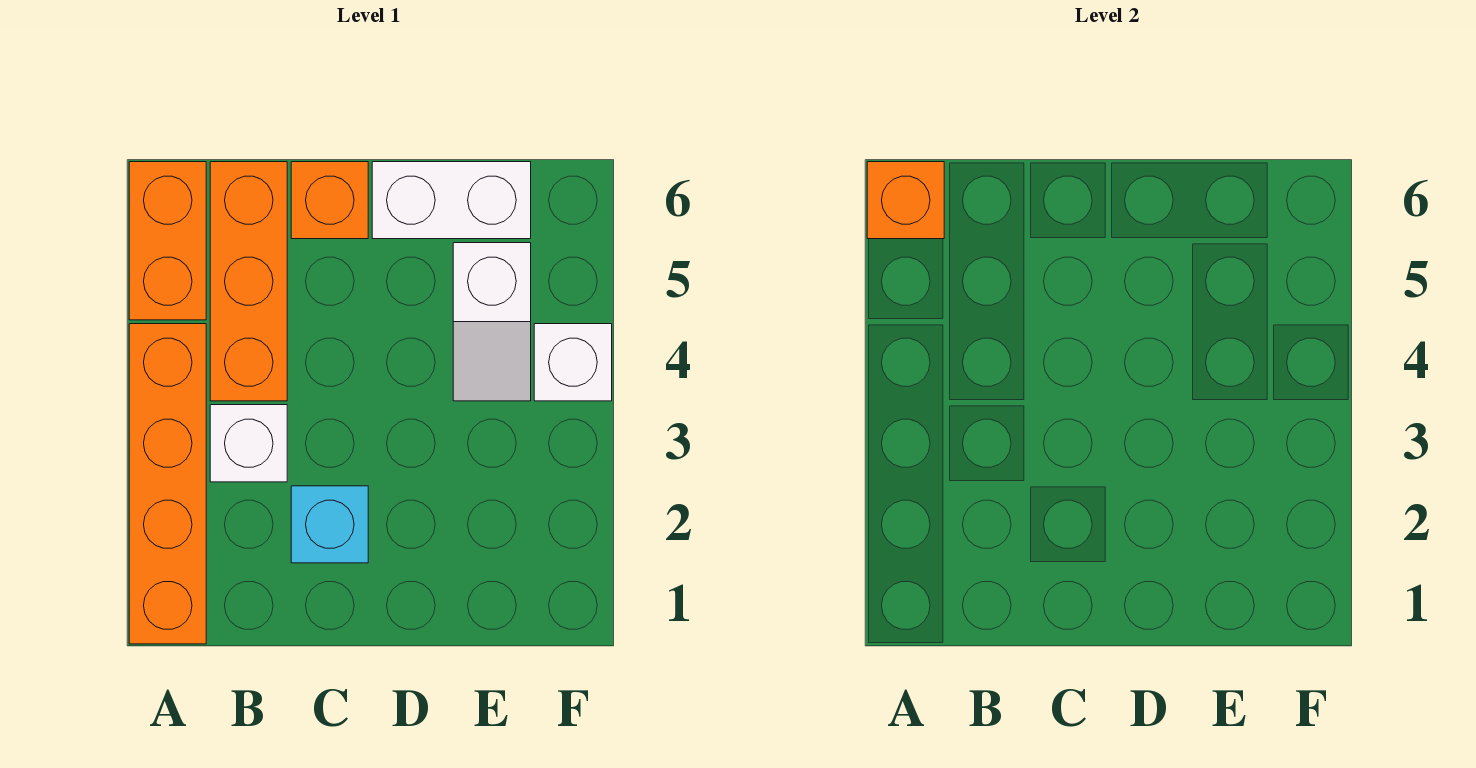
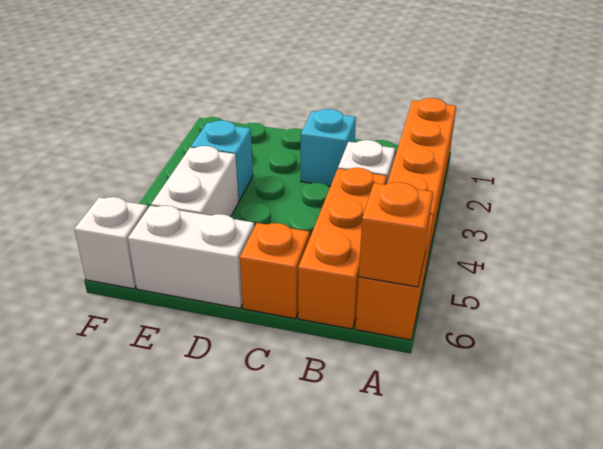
none -> cyan 1x1 brick [191,120,253,201]
white 1x2 slope [453,243,531,401] -> white 1x2 brick [151,146,239,217]
white 1x1 brick [534,324,612,401] -> white 1x1 brick moved to [74,197,148,289]

